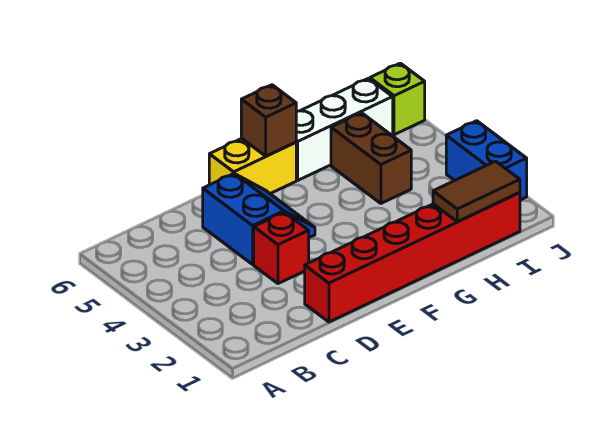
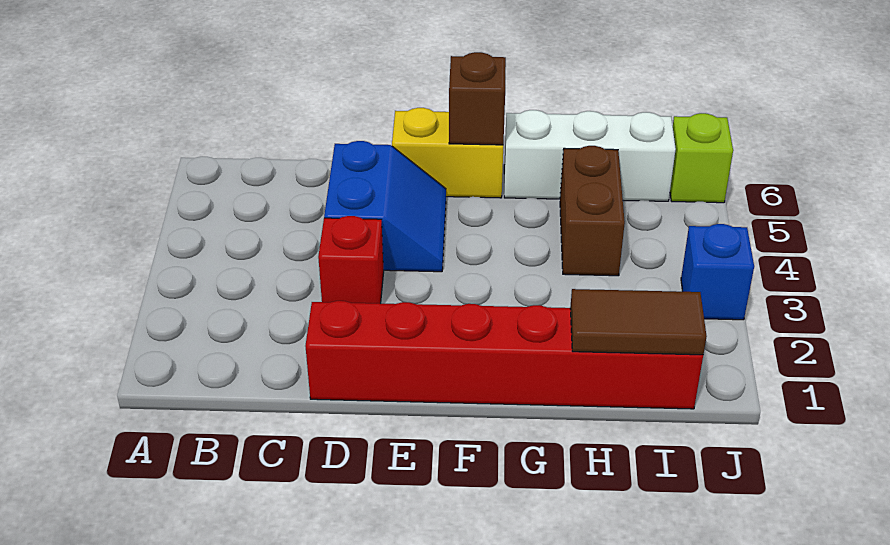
blue 1x2 brick [446,121,527,200] -> blue 1x1 brick [681,224,754,320]

